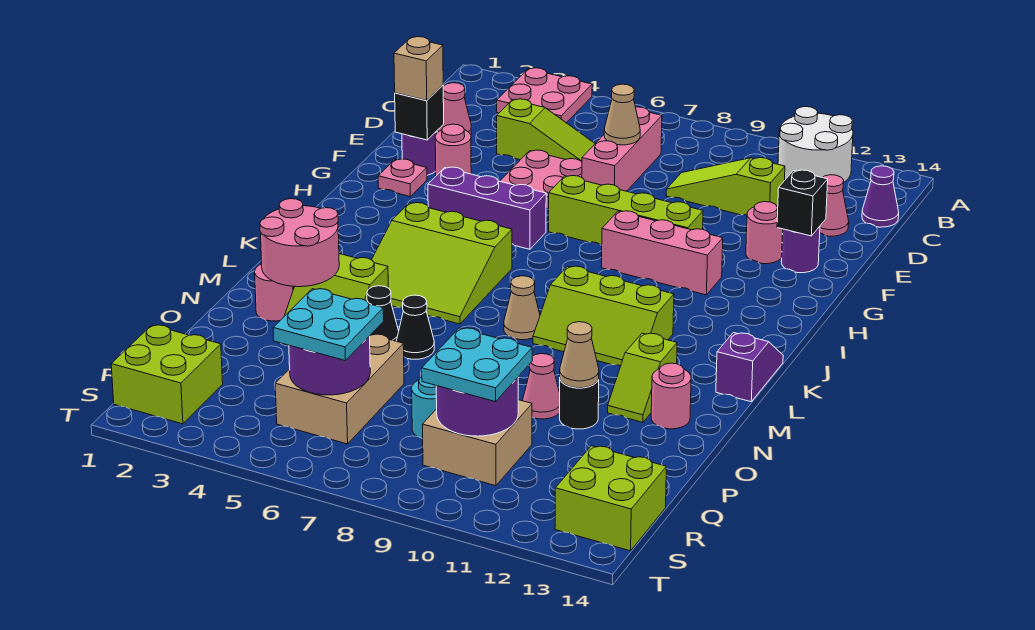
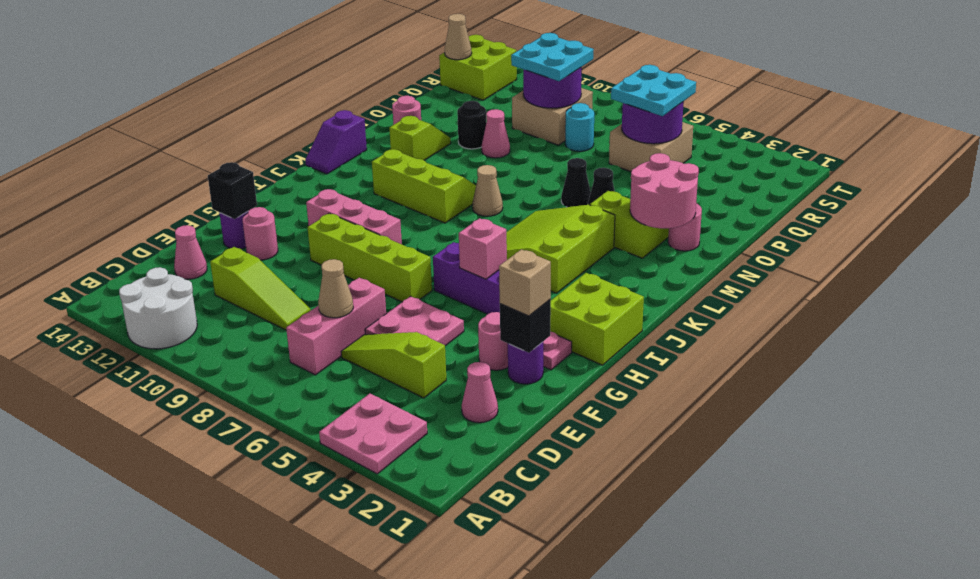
purple 1x1 cone [862,166,899,227] -> none
none -> pink 1x1 brick [459,218,507,279]
lime 3x3 slope [372,203,512,324] -> lime 3x3 slope turned to [506,205,615,293]
tan 1x1 cone [560,322,599,388] -> tan 1x1 cone moved to [445,14,472,60]
tan 2x3 brick [275,334,404,444] -> tan 2x2 brick [609,122,693,172]
lime 2x2 brick [111,325,223,424] -> lime 2x2 brick moved to [550,273,644,365]

